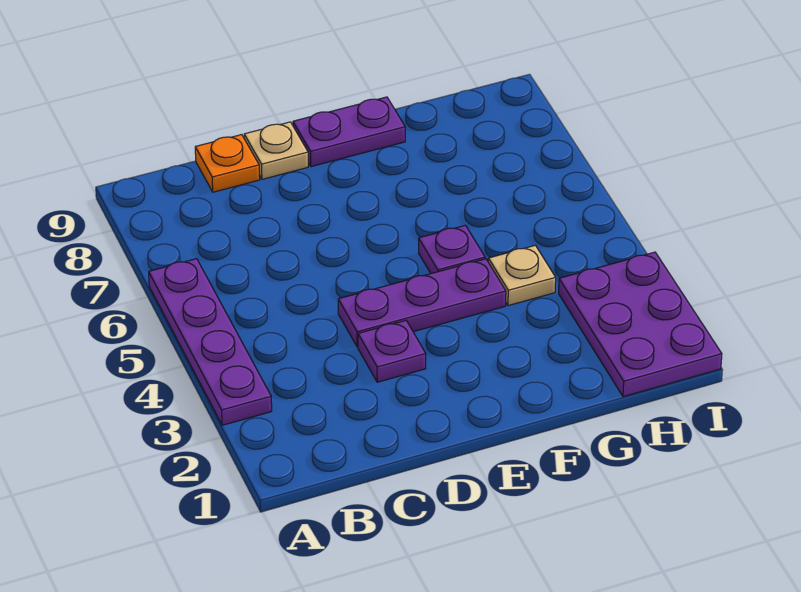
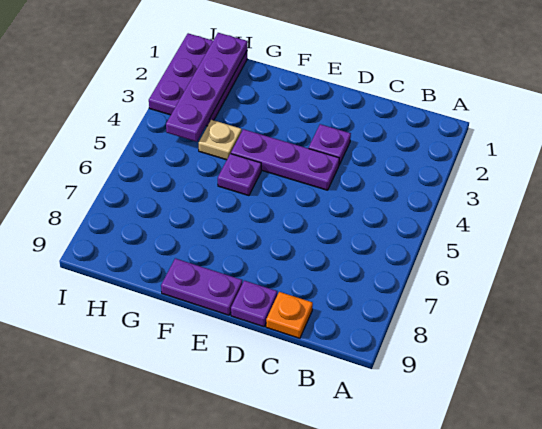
purple 1x4 plate [149,259,272,425] -> purple 1x4 plate moved to [166,33,247,142]
tan 1x1 plate [244,122,308,179] -> purple 1x1 plate [231,281,277,327]

